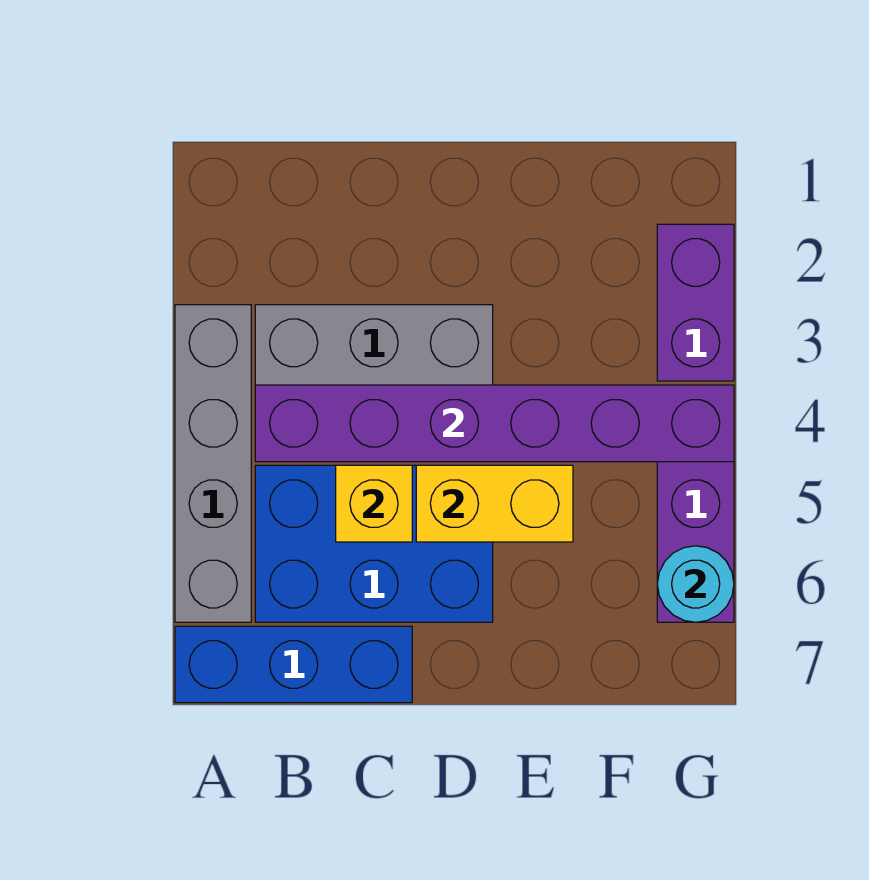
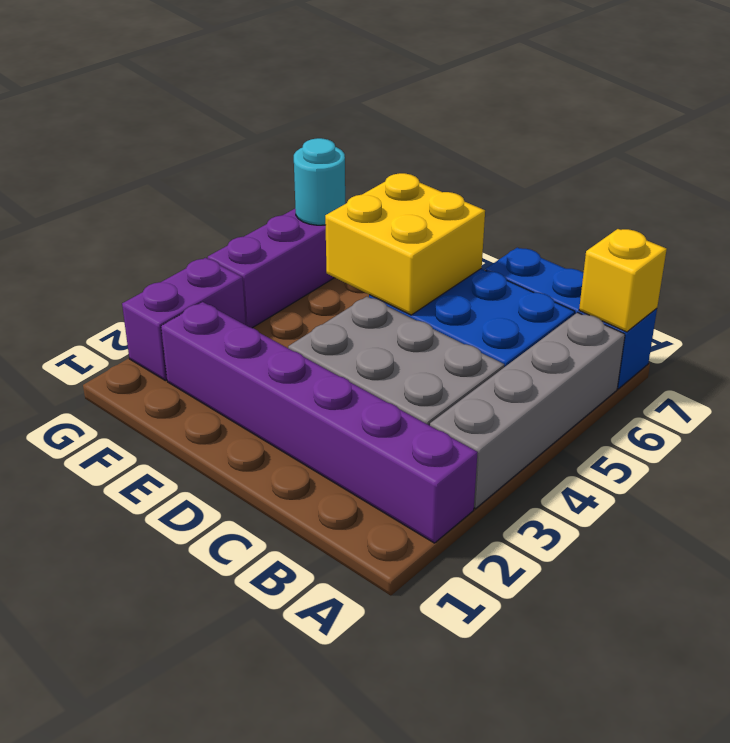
purple 1x6 brick [255,385,734,462] -> purple 1x6 brick moved to [161,302,478,543]
yellow 1x1 brick [336,465,412,542] -> yellow 1x1 brick moved to [579,229,667,332]
yellow 1x2 brick [416,465,573,542] -> yellow 2x2 brick [325,173,485,315]

